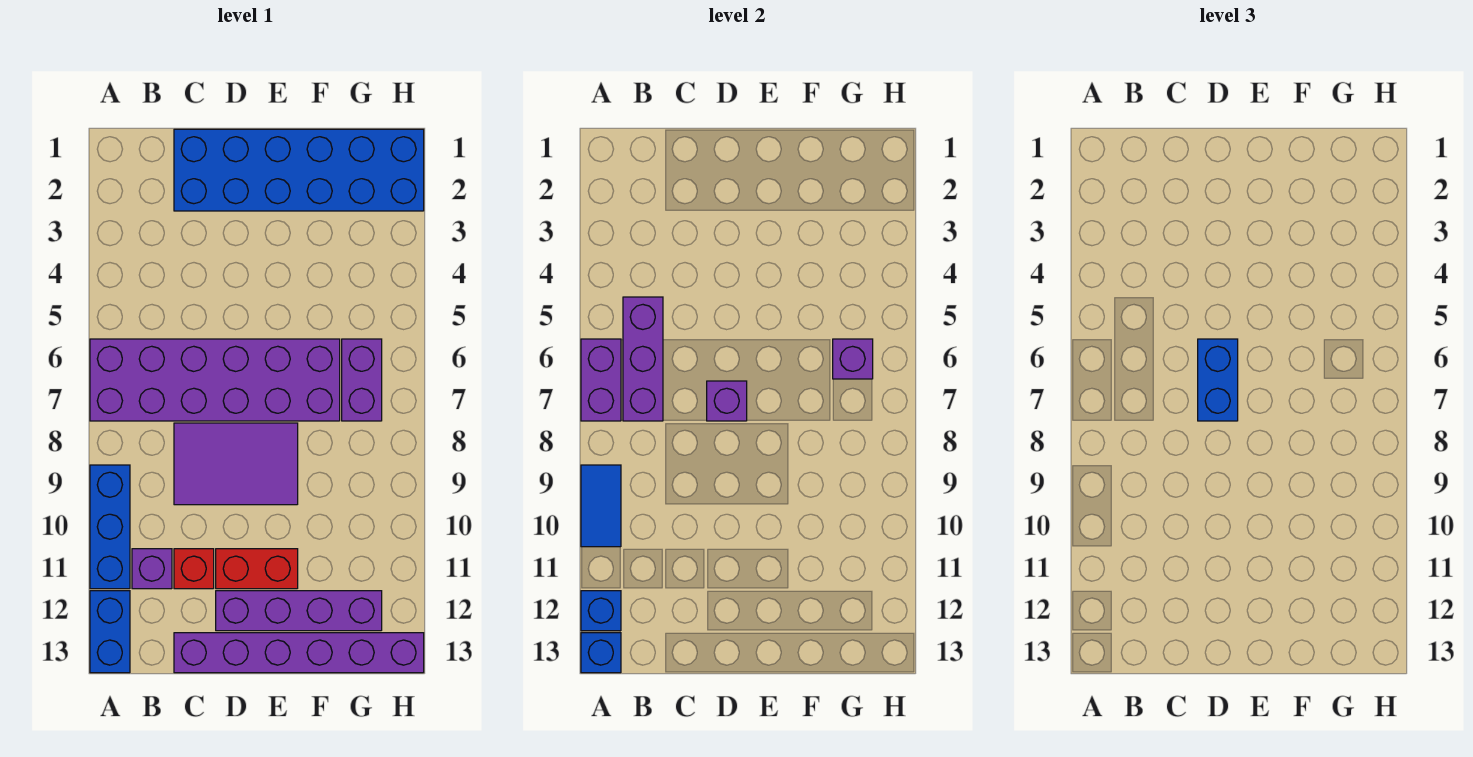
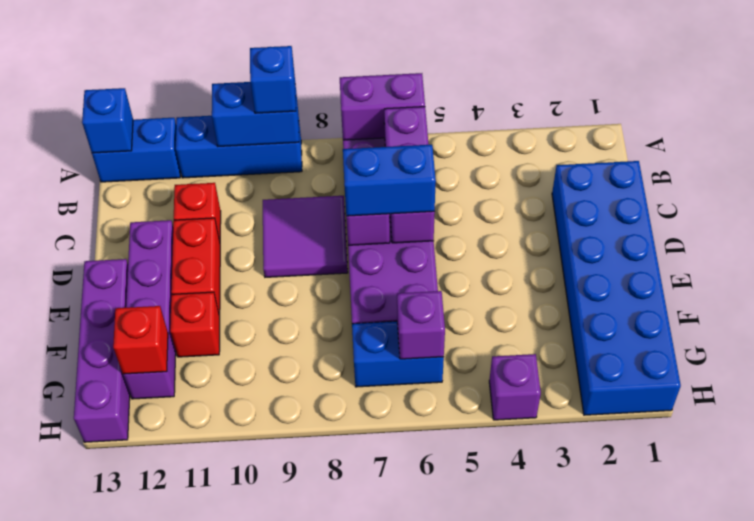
blue 1x2 tile [581,465,621,547] -> blue 1x2 brick [212,82,299,147]
blue 1x1 brick [581,591,621,631] -> blue 1x1 brick moved to [250,46,296,113]
purple 1x3 brick [623,297,663,421] -> purple 1x3 brick turned to [384,107,435,243]
purple 1x1 brick [132,549,172,589] -> purple 1x1 brick moved to [489,354,541,420]
purple 2x3 tile [174,423,298,505] -> purple 2x2 tile [263,196,348,277]
purple 1x6 brick [174,633,424,673] -> purple 1x4 brick [74,259,130,442]
none -> red 1x1 brick [170,292,220,357]
purple 1x2 brick [342,339,382,421] -> blue 1x2 brick [352,321,444,387]
none -> red 1x1 brick [113,306,168,374]

